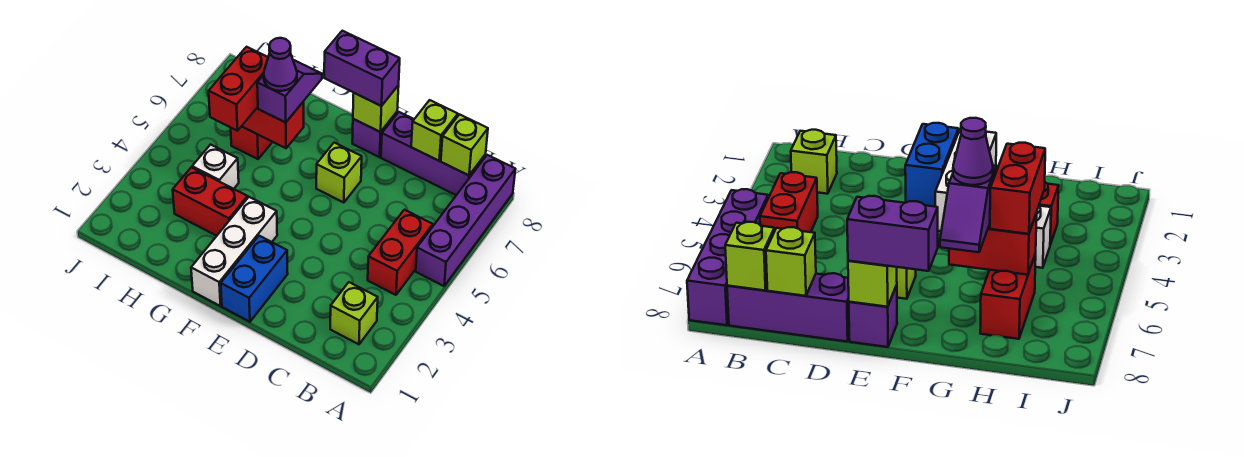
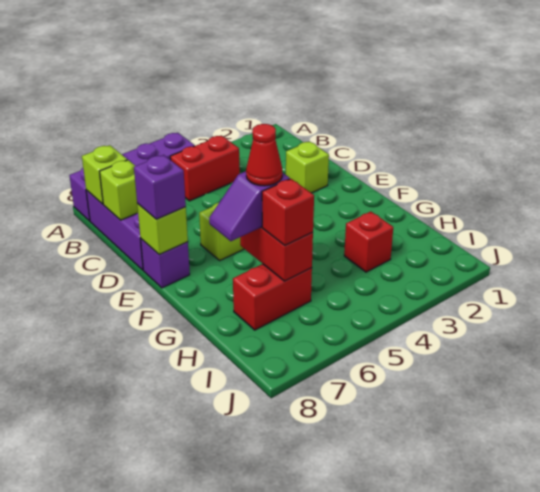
lime 1x1 brick [330,282,378,344] -> lime 1x1 brick moved to [286,141,329,193]
blue 1x2 brick [221,236,288,322] -> none
purple 1x2 brick [324,31,400,106] -> purple 1x1 brick [134,155,186,219]
white 1x3 brick [191,197,277,306] -> none
red 1x2 brick [173,167,248,236] -> red 1x1 brick [344,212,393,272]
purple 1x1 cone [264,38,297,91] -> red 1x1 cone [246,124,282,186]
white 1x1 brick [192,145,239,189] -> none
red 1x2 brick [209,47,268,131] -> red 1x1 brick [262,179,314,245]

